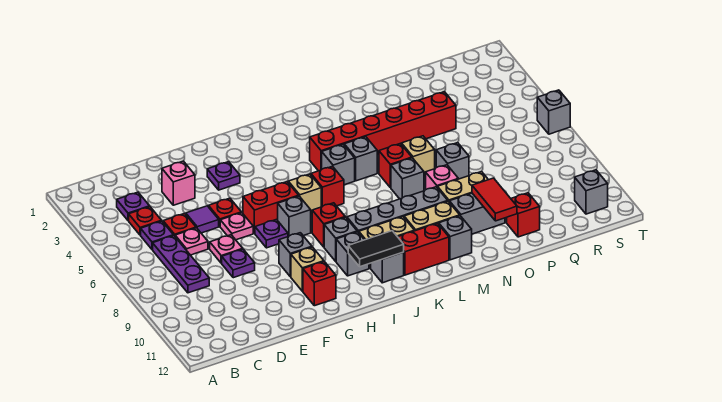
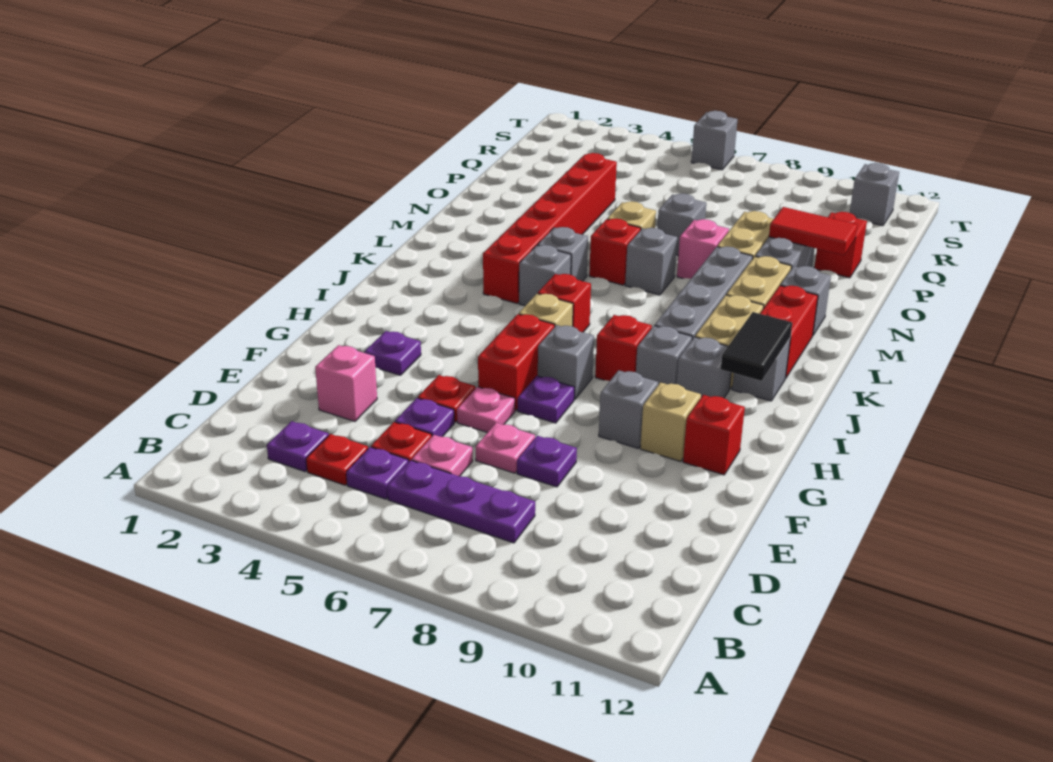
purple 1x1 tile [186,206,219,233] -> purple 1x1 plate [395,398,454,437]

